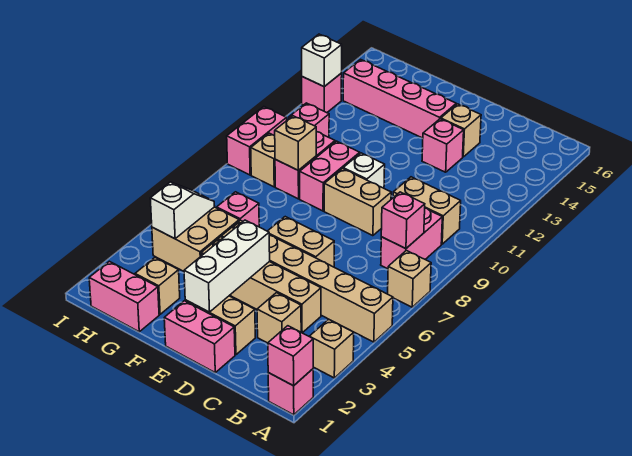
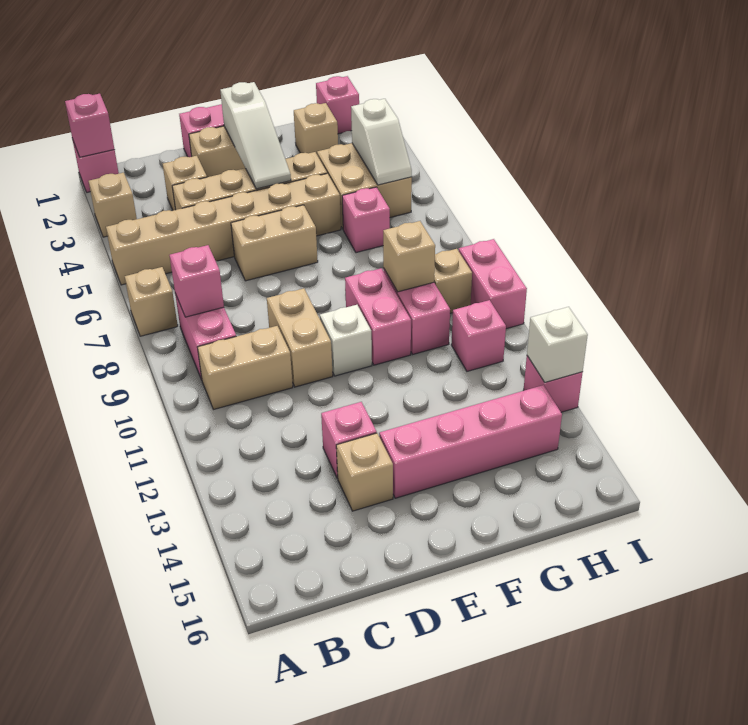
tan 1x2 brick [324,169,391,236] -> tan 1x2 brick turned to [267,288,333,387]
white 1x3 brick [184,220,270,312] -> white 1x3 slope [220,82,291,189]
pink 1x2 brick [89,261,159,332] -> pink 1x1 brick [316,76,359,134]

